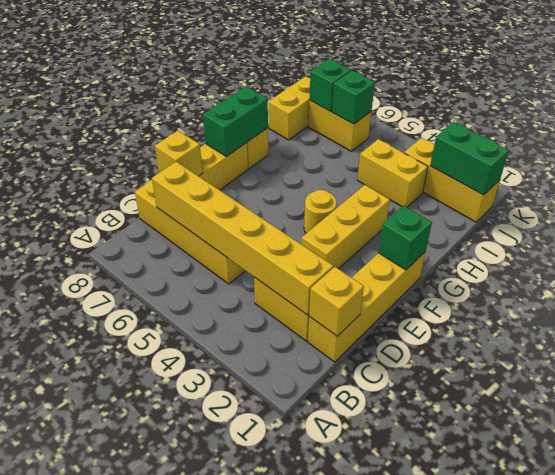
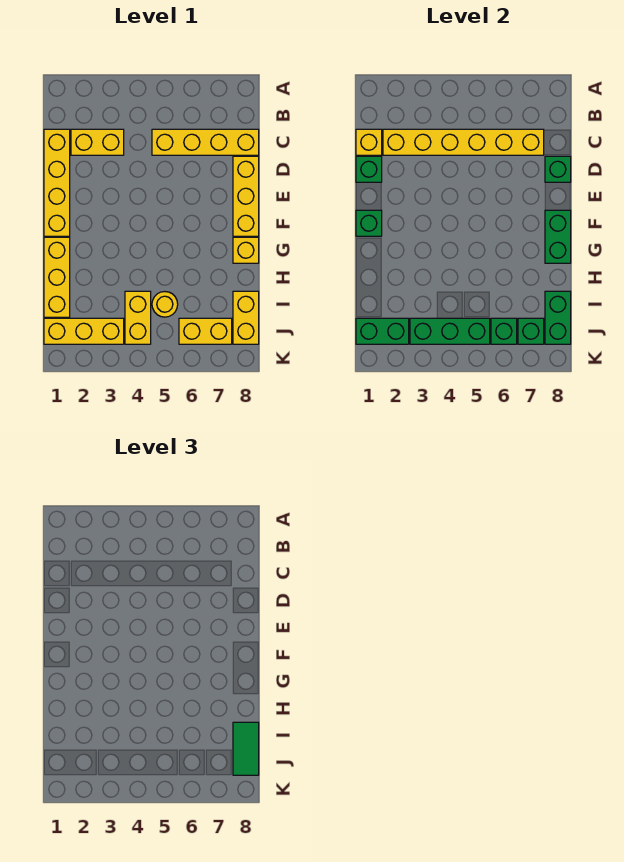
none -> green 1x1 brick [356,156,382,182]
yellow 1x1 brick [155,131,203,176] -> green 1x1 brick [545,156,571,182]
yellow 1x3 brick [302,185,390,269] -> yellow 1x3 brick moved to [44,237,70,317]
yellow 1x1 round brick [304,190,337,233] -> yellow 1x1 round brick moved to [152,292,178,317]
yellow 1x2 brick [358,139,428,207] -> yellow 1x2 brick turned to [125,291,151,344]
none -> green 1x2 brick [545,291,571,344]
none -> green 1x2 tile [233,722,259,775]
none -> green 1x3 brick [410,318,490,344]

